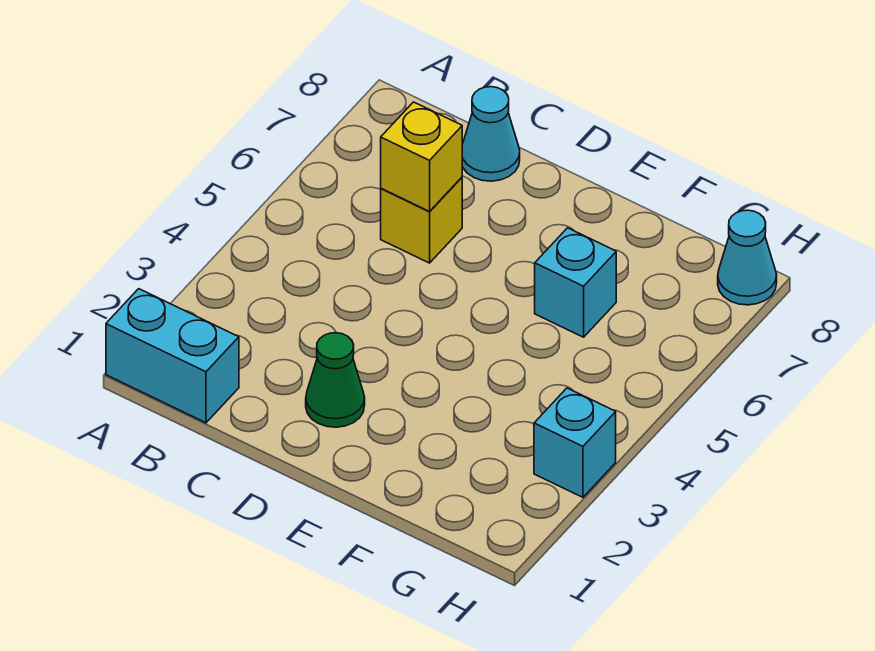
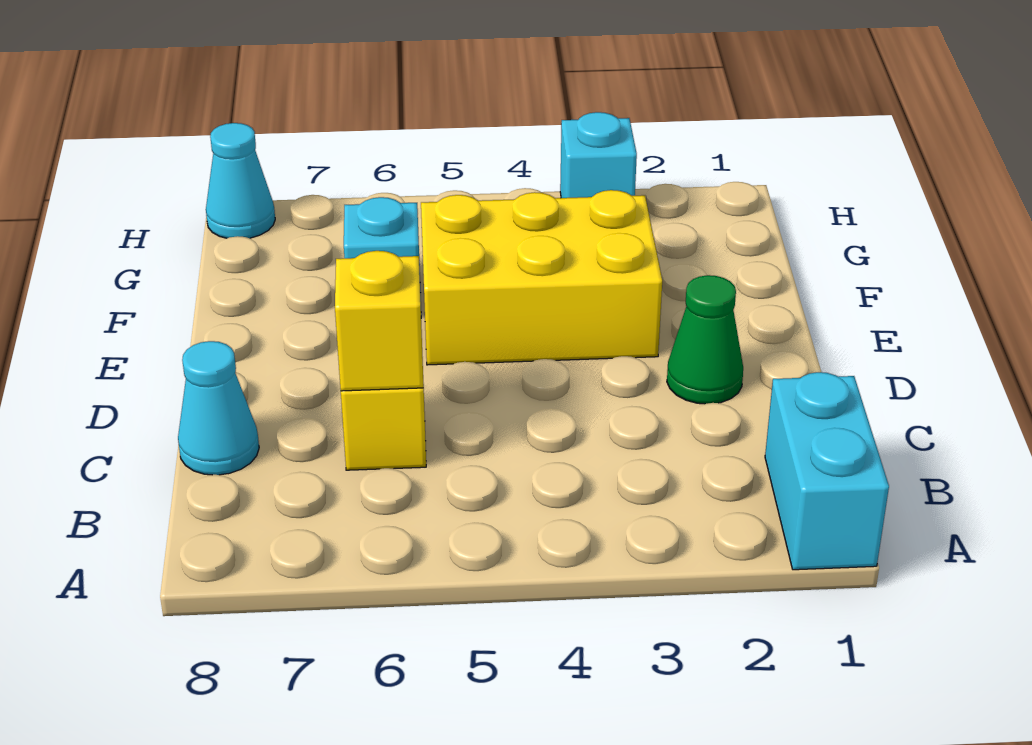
none -> yellow 2x3 brick [421,190,662,365]

